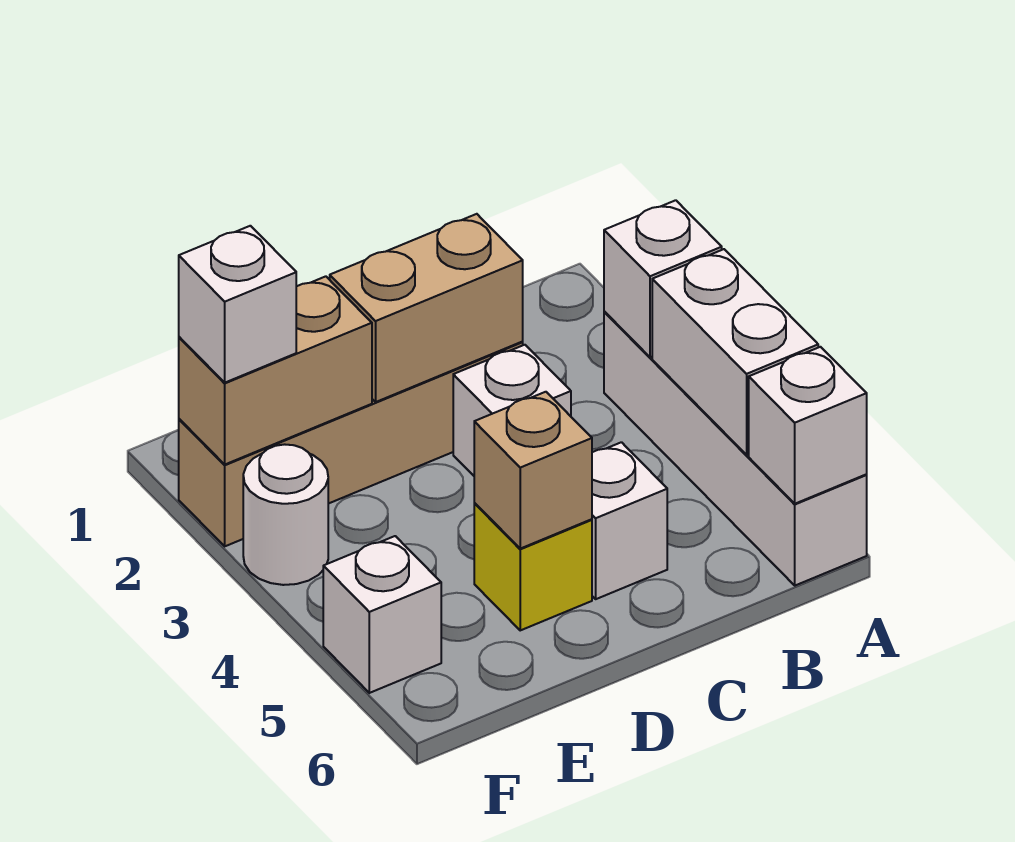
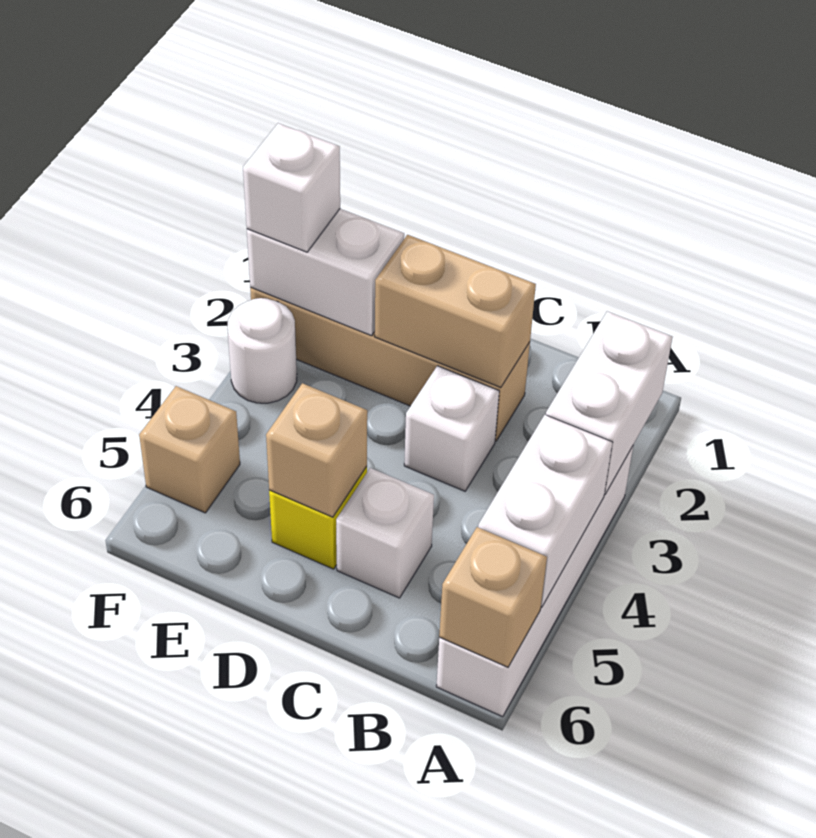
white 1x1 brick [604,200,722,357] -> white 1x2 brick [546,312,672,494]
white 1x1 brick [749,347,867,504] -> tan 1x1 brick [439,527,547,667]
tan 1x2 brick [179,276,372,464] -> white 1x2 brick [247,209,404,336]
white 1x1 brick [323,536,441,693] -> tan 1x1 brick [139,386,240,513]

